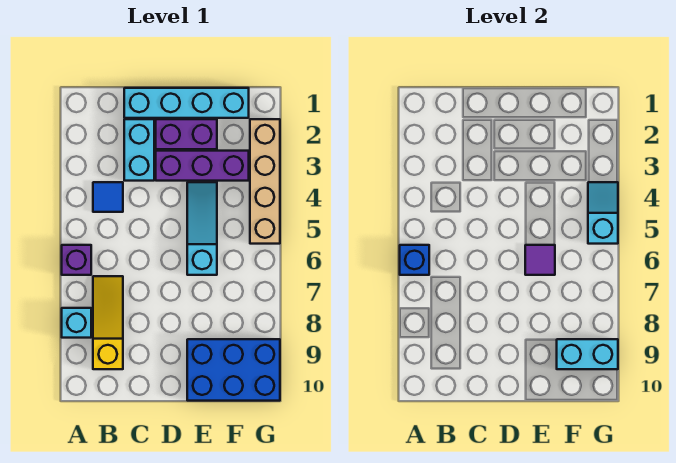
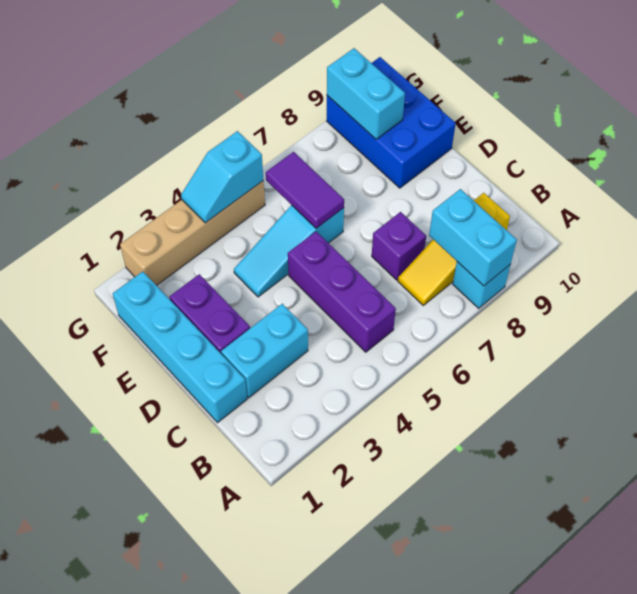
purple 1x1 brick [62,245,91,275] -> purple 1x1 brick moved to [372,212,426,280]
blue 1x1 brick [400,245,429,275] -> none
none -> cyan 1x2 brick [429,189,517,286]
blue 1x1 tile [93,182,123,212] -> none
purple 1x3 brick [156,151,249,181] -> purple 1x3 brick moved to [288,232,396,352]
purple 1x1 tile [525,245,555,275] -> purple 1x2 tile [266,152,344,228]

